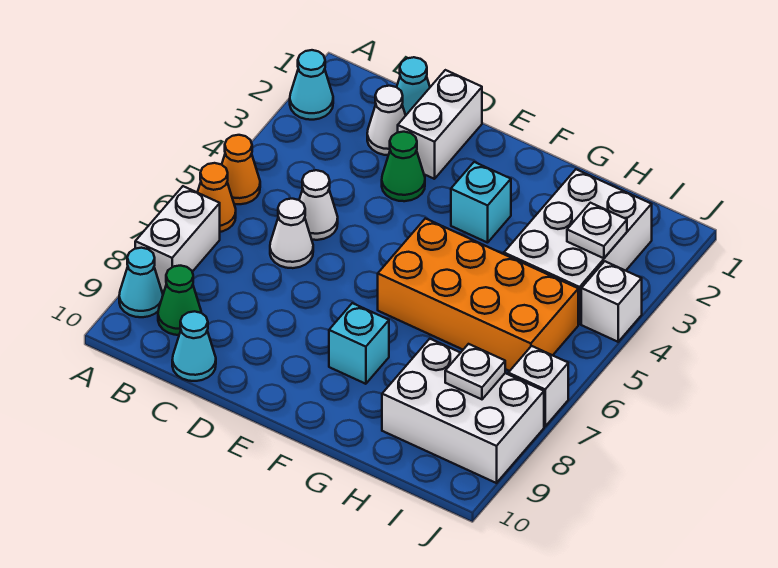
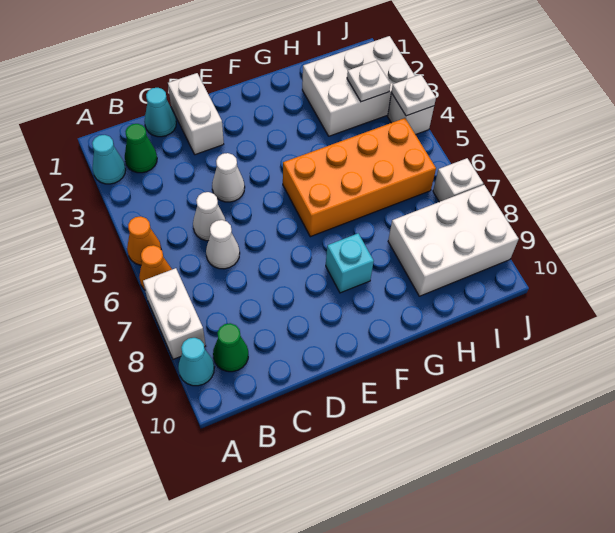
white 1x1 cone [367,86,406,155] -> white 1x1 cone moved to [212,153,245,202]
cyan 1x1 cone [172,311,216,381] -> none
green 1x1 cone [382,132,425,201] -> green 1x1 cone moved to [125,124,157,173]
cyan 1x1 brick [451,162,511,243] -> none
white 2x3 brick [504,169,652,324] -> white 2x3 brick turned to [302,36,415,136]
white 1x1 plate [445,344,505,399] -> white 1x1 plate moved to [391,74,436,116]

